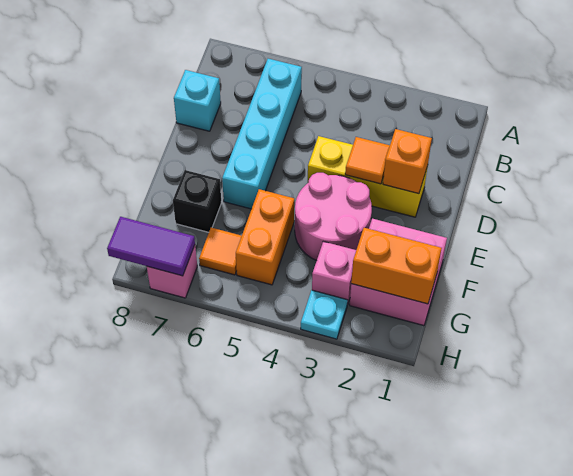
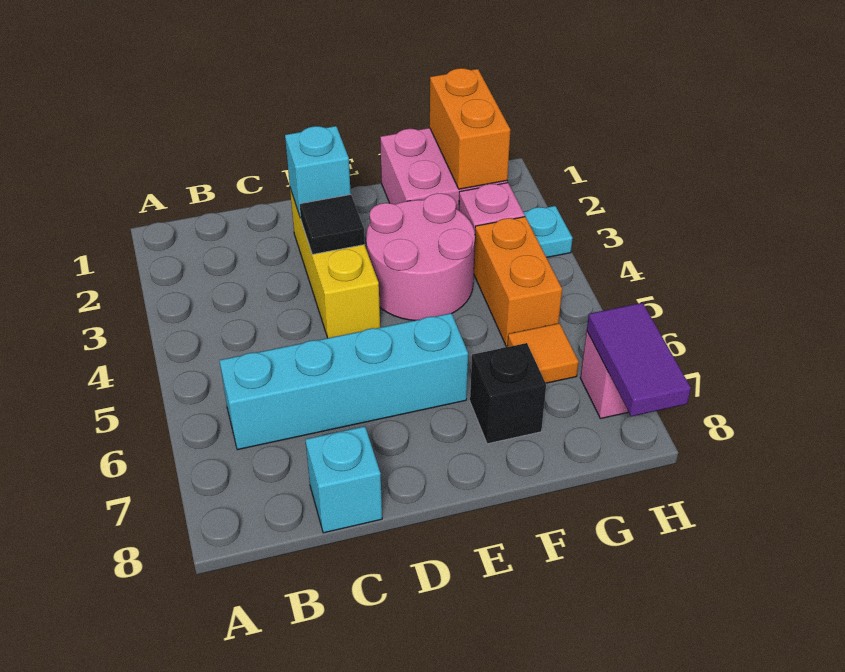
orange 1x1 brick [383,129,432,194] -> cyan 1x1 brick [285,126,351,218]
orange 1x1 tile [345,137,390,184] -> black 1x1 tile [300,195,365,254]
orange 1x2 brick [236,189,294,285] -> orange 1x2 brick turned to [474,217,562,347]

